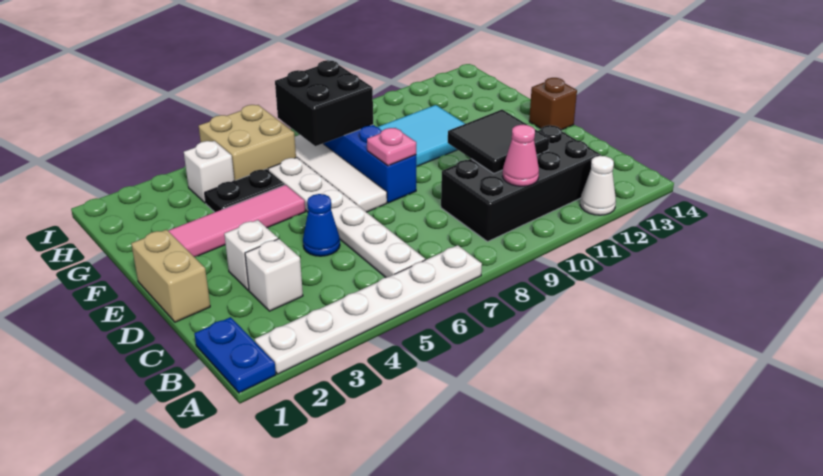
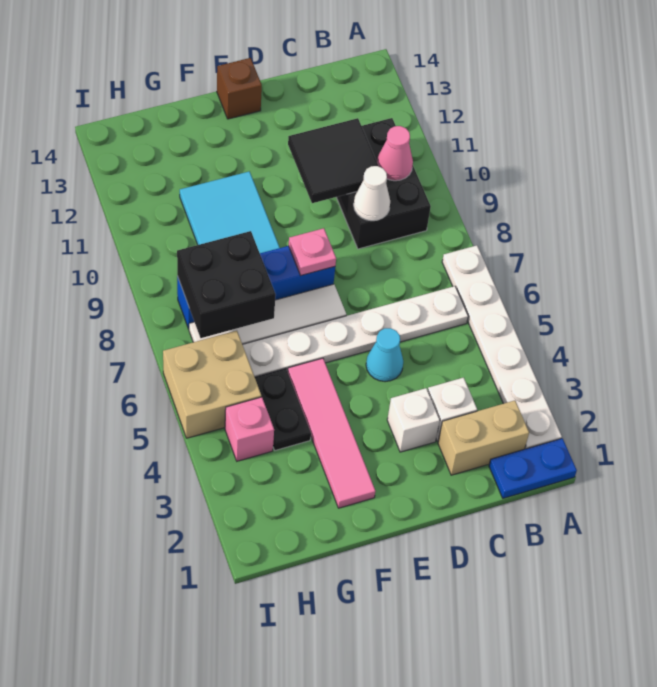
white 1x1 cone [580,156,616,215] -> white 1x1 cone moved to [354,166,390,221]
black 2x4 brick [441,125,601,242] -> black 2x3 brick [336,118,431,249]
tan 1x2 brick [131,230,210,322] -> tan 1x2 brick moved to [438,401,529,475]
blue 1x1 cone [303,194,340,256] -> cyan 1x1 cone [366,328,403,382]
white 1x1 brick [184,141,234,203] -> pink 1x1 brick [225,397,274,461]

